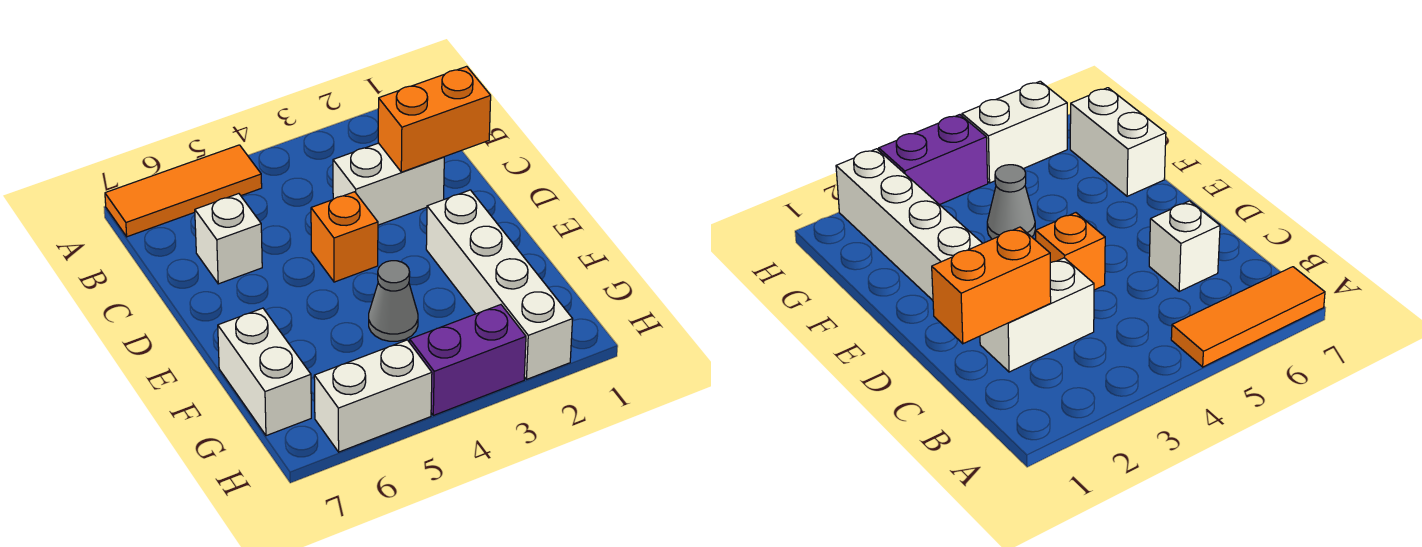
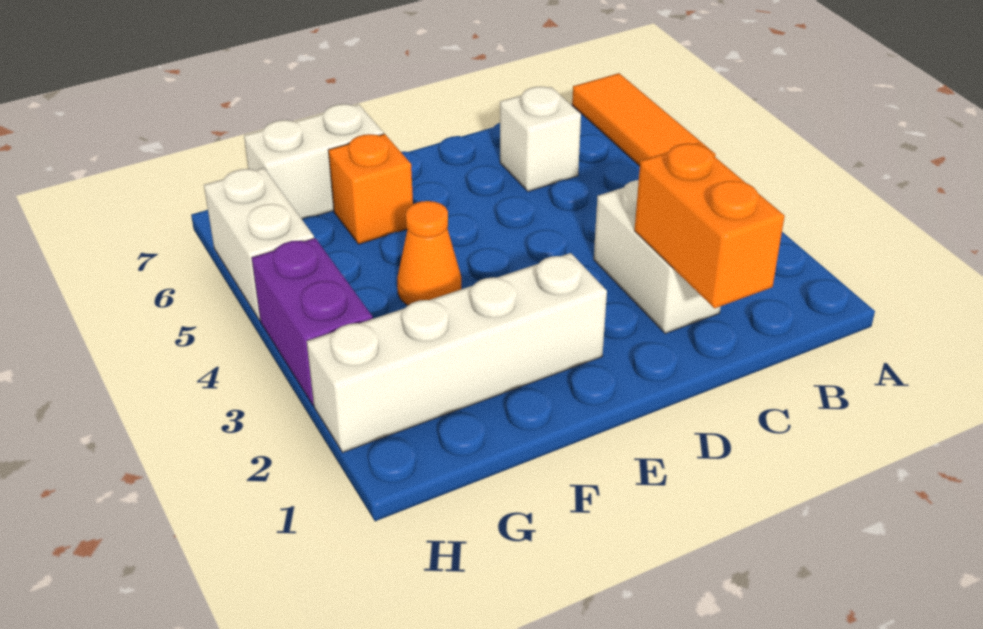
orange 1x1 brick [311,192,378,282] -> orange 1x1 brick moved to [328,134,413,244]
grey 1x1 cone [369,261,418,341] -> orange 1x1 cone [397,201,461,305]

